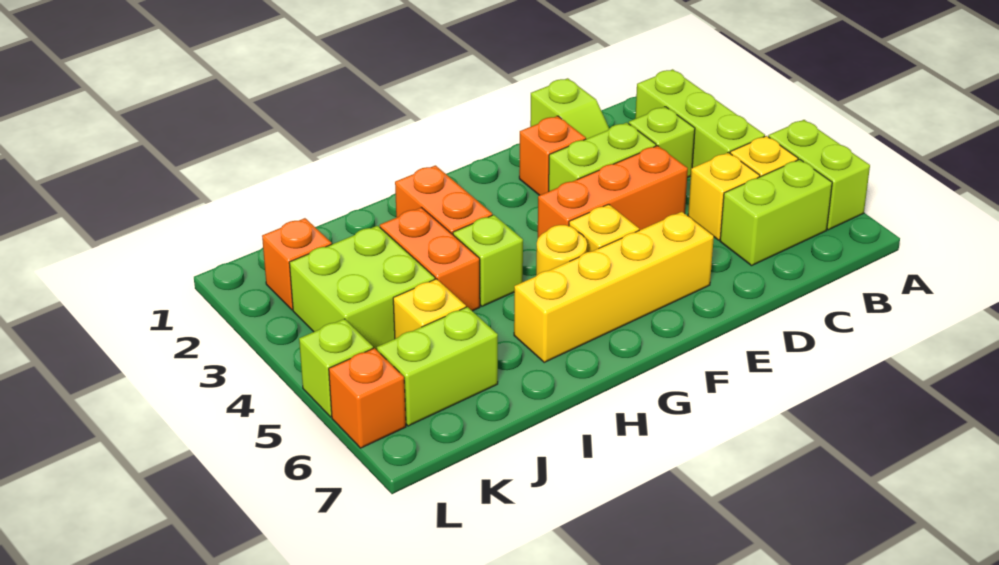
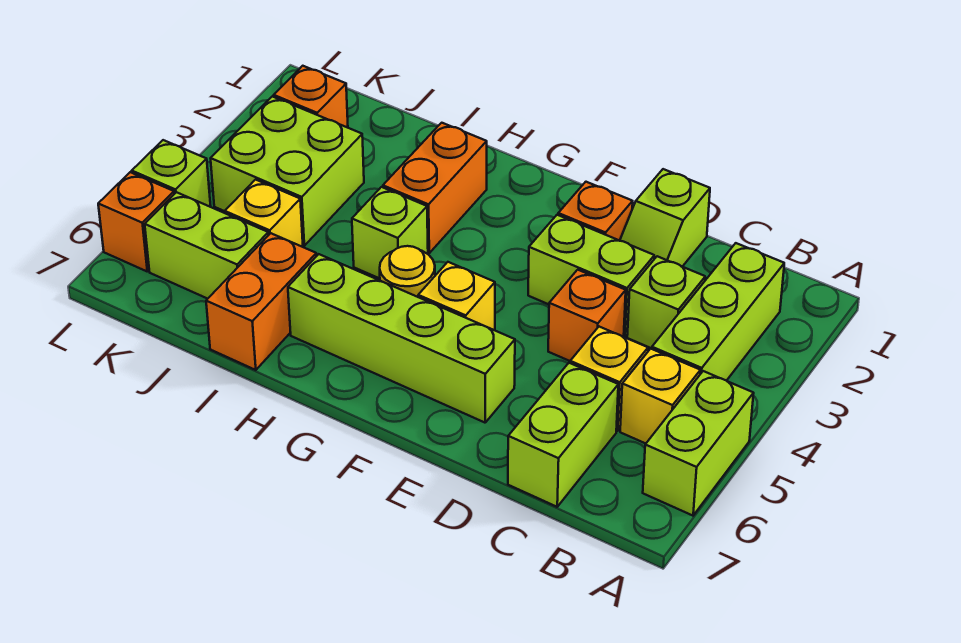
lime 1x2 brick [720,159,832,266] -> lime 1x2 brick turned to [508,363,618,507]
orange 1x3 brick [538,146,688,238] -> orange 1x1 brick [548,270,626,361]
yellow 1x4 brick [514,212,714,362] -> lime 1x4 brick [288,254,515,423]
orange 1x2 brick [380,207,480,311] -> orange 1x2 brick moved to [206,233,316,370]

